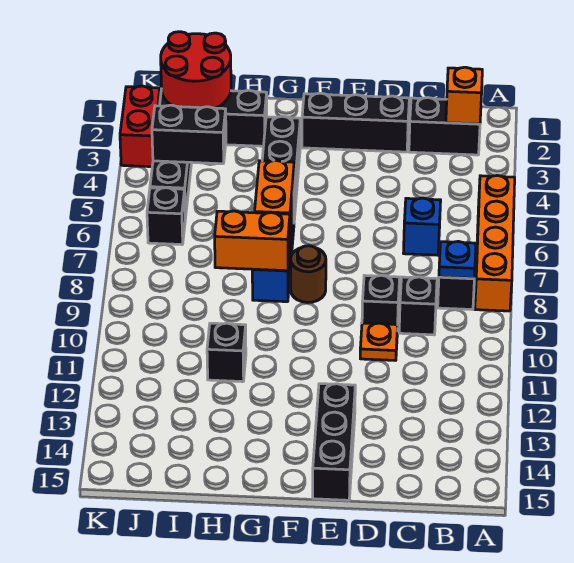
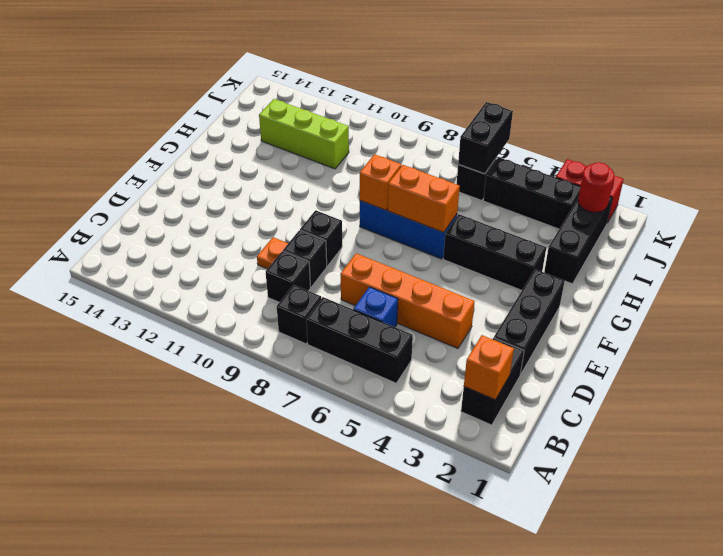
orange 1x4 brick [475,175,515,311] -> orange 1x4 brick moved to [340,253,475,348]
blue 1x1 plate [439,241,476,278] -> none
black 1x3 brick [313,384,355,500] -> black 1x3 brick moved to [306,297,413,383]
brown 1x1 round brick [291,246,326,303] -> none
orange 1x2 brick [215,211,290,271] -> orange 1x1 brick [360,154,401,210]
black 1x1 brick [207,323,246,382] -> black 1x1 brick moved to [300,210,342,266]
red 2x2 round brick [161,32,231,108] -> red 1x1 round brick [578,162,614,212]
black 1x2 brick [152,105,226,164] -> black 1x2 brick moved to [458,102,513,174]
none -> lime 1x3 brick [259,99,349,169]

